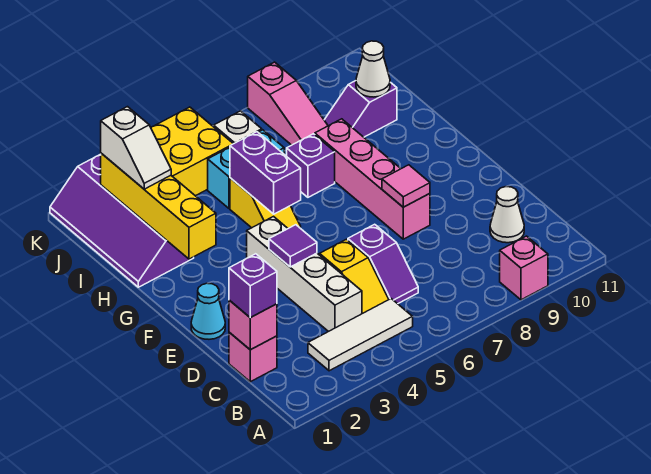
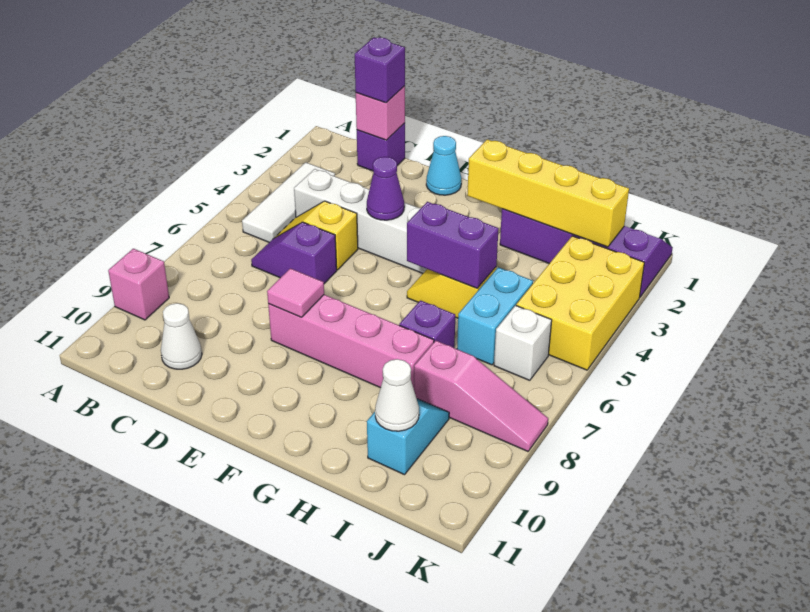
pink 1x1 brick [229,332,277,382] -> purple 1x1 brick [357,123,405,171]
purple 1x1 tile [269,225,317,267] -> purple 1x1 cone [367,157,404,220]
white 1x2 slope [101,107,171,189] -> none
pink 1x3 slope [248,62,328,145] -> pink 1x3 slope turned to [414,341,548,451]
purple 1x2 slope [324,81,397,137] -> cyan 1x2 slope [367,399,449,475]

